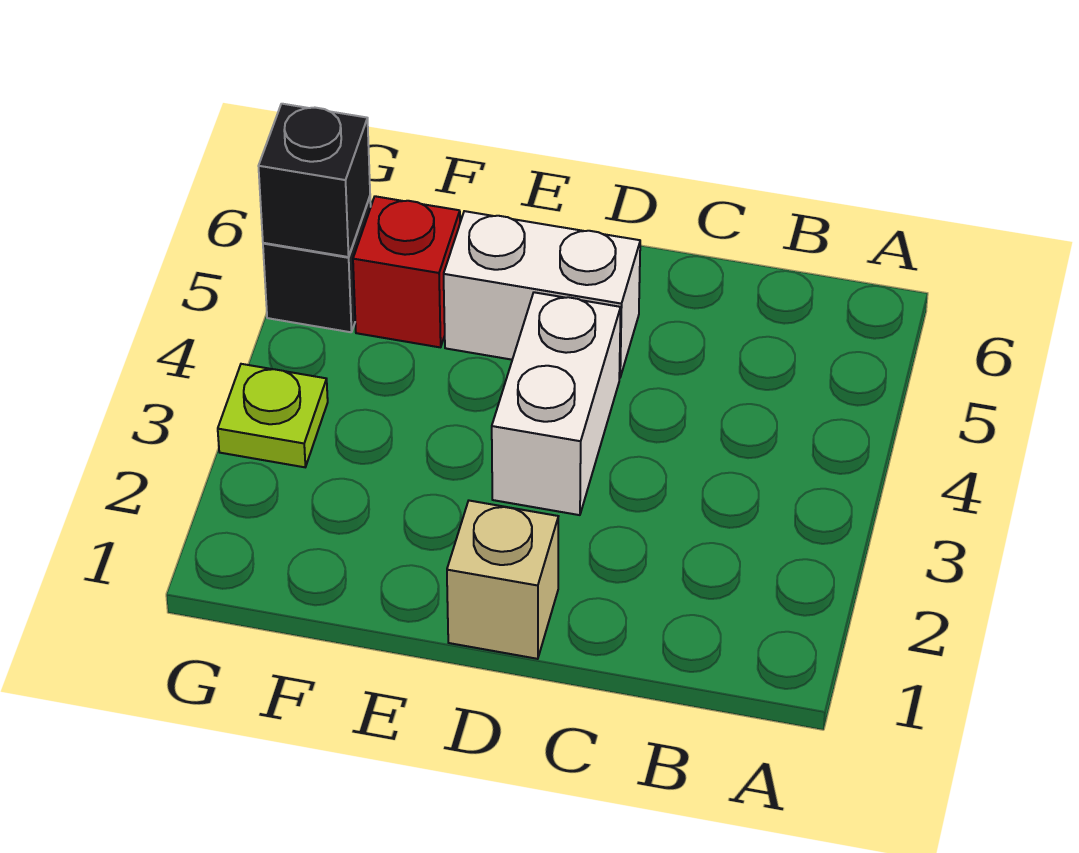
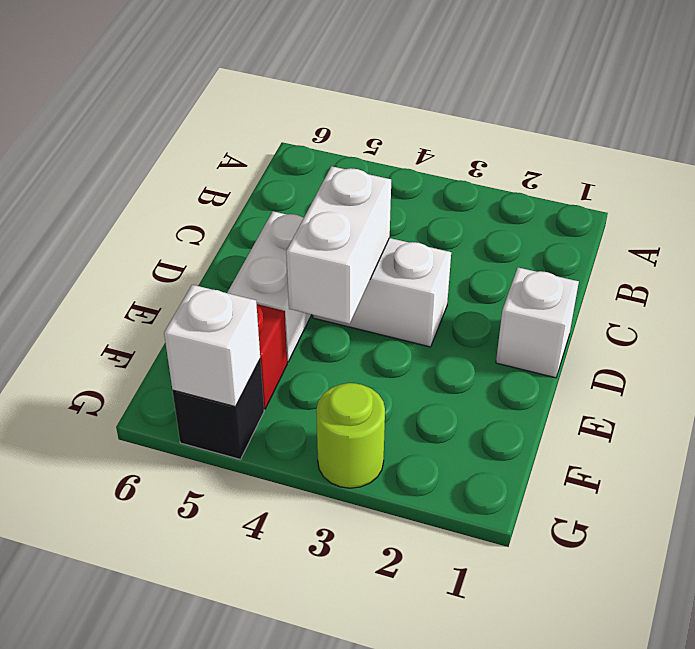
tan 1x1 brick [447,501,558,659] -> white 1x1 brick [496,267,579,378]
none -> white 1x2 brick [286,166,391,324]
lime 1x1 plate [218,364,328,467] -> lime 1x1 round brick [316,383,385,488]
black 1x1 brick [259,104,370,257] -> white 1x1 brick [164,285,260,407]

